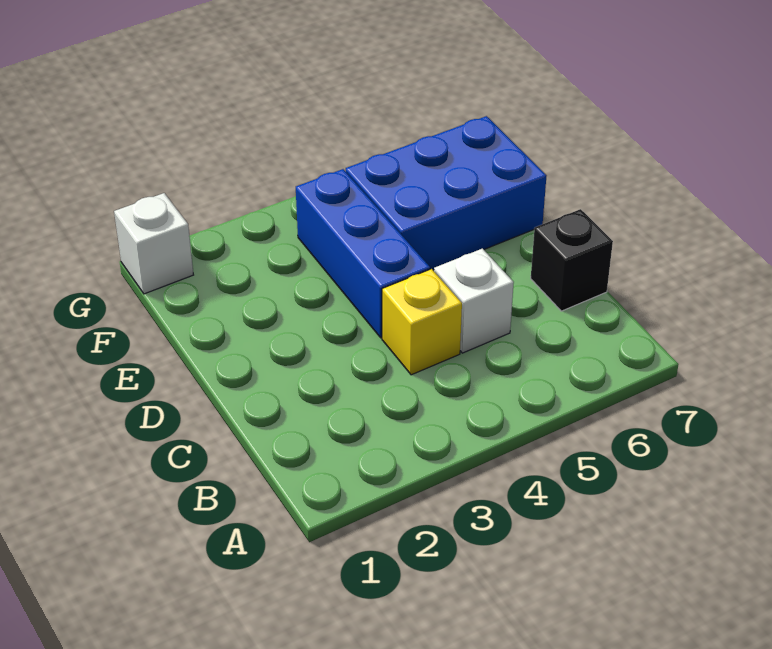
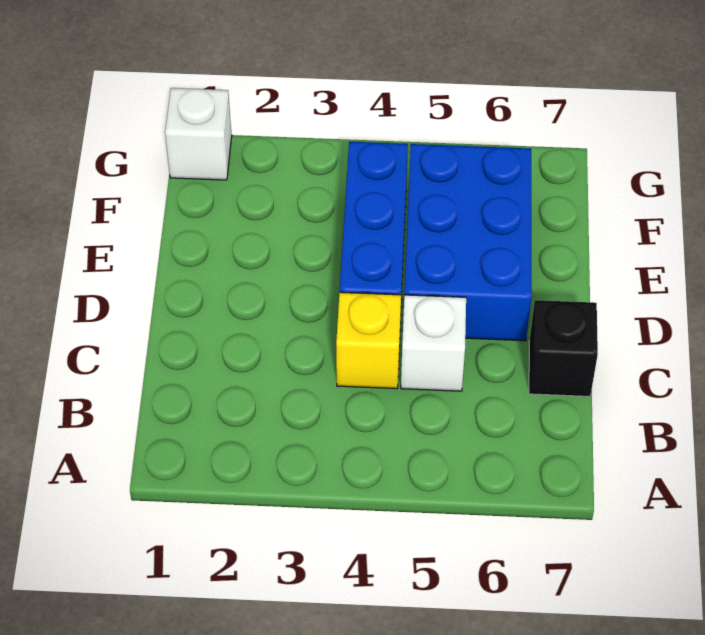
blue 2x3 brick [346,116,547,270] -> blue 2x3 brick turned to [404,144,531,341]

